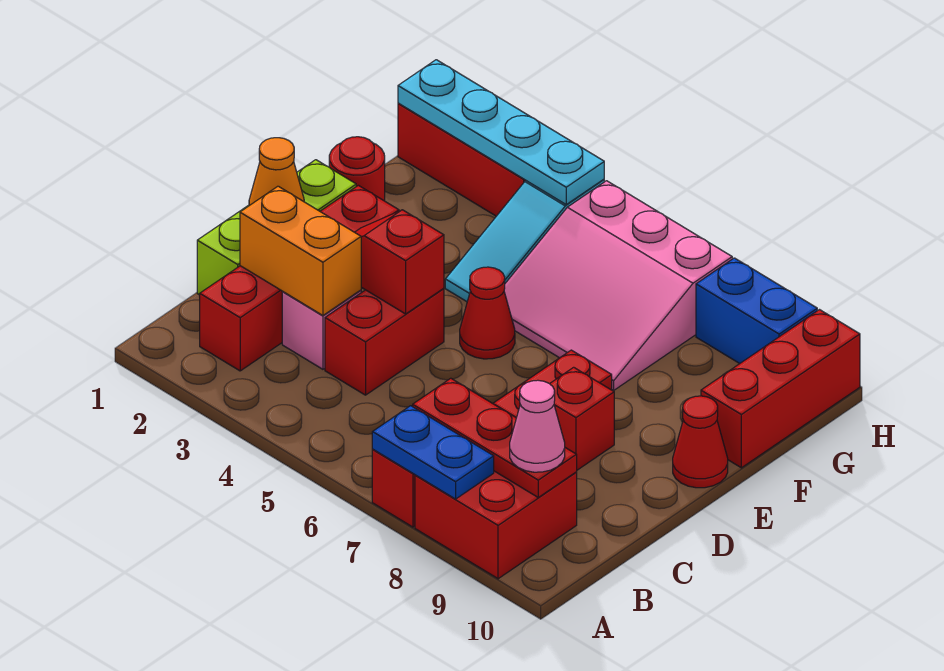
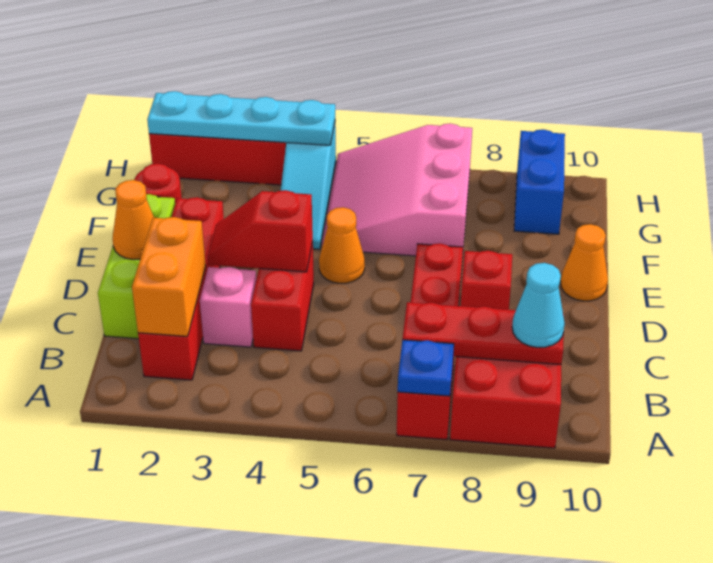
blue 1x2 plate [372,406,494,499] -> blue 1x1 plate [398,340,454,396]
pink 1x1 cone [510,380,565,472] -> cyan 1x1 cone [512,263,565,347]
orange 1x2 brick [240,186,361,315] -> orange 1x2 brick turned to [132,217,206,336]
red 1x1 cone [460,267,515,359] -> orange 1x1 cone [319,207,365,283]
red 1x1 cone [673,396,728,488] -> orange 1x1 cone [560,224,608,301]
pink 3x3 slope [504,181,732,390] -> pink 3x3 slope turned to [322,124,472,256]
red 1x3 brick [701,310,860,468] -> none
blue 1x2 brick [696,258,817,364] -> blue 1x2 brick turned to [514,129,565,234]

